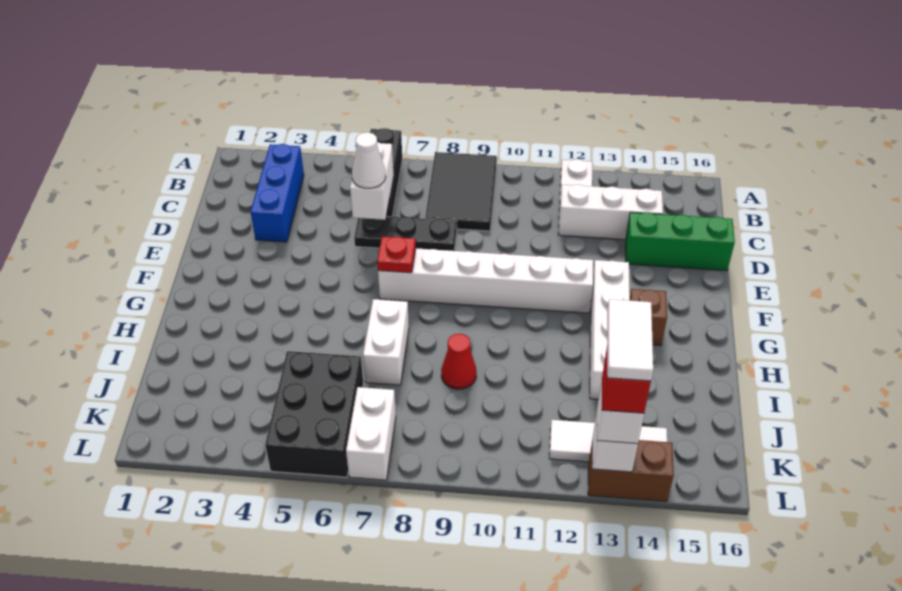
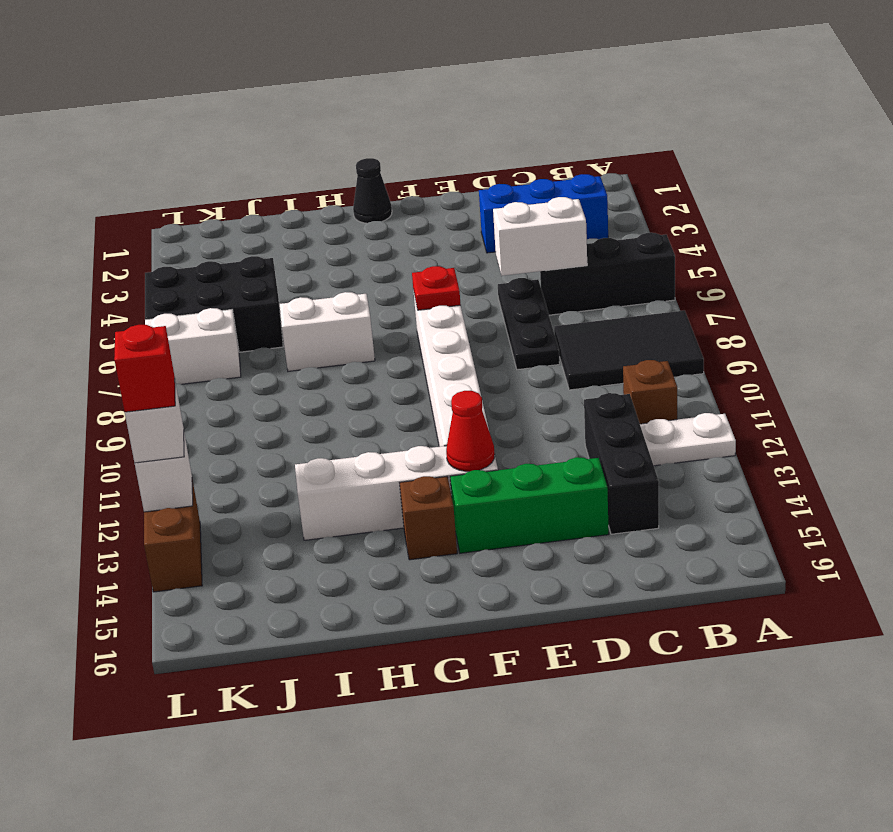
none -> brown 1x1 brick [623,360,677,424]
white 1x3 brick [558,184,663,240] -> black 1x3 brick [584,393,659,534]
white 1x1 cone [352,132,386,188] -> none
green 1x3 brick [626,212,735,271] -> green 1x3 brick turned to [450,457,609,553]
none -> black 1x1 cone [353,158,392,223]
red 1x1 cone [441,334,476,389] -> red 1x1 cone moved to [446,391,495,471]
white 1x3 tile [549,420,667,462] -> none
white 1x2 tile [607,299,653,381] -> none

